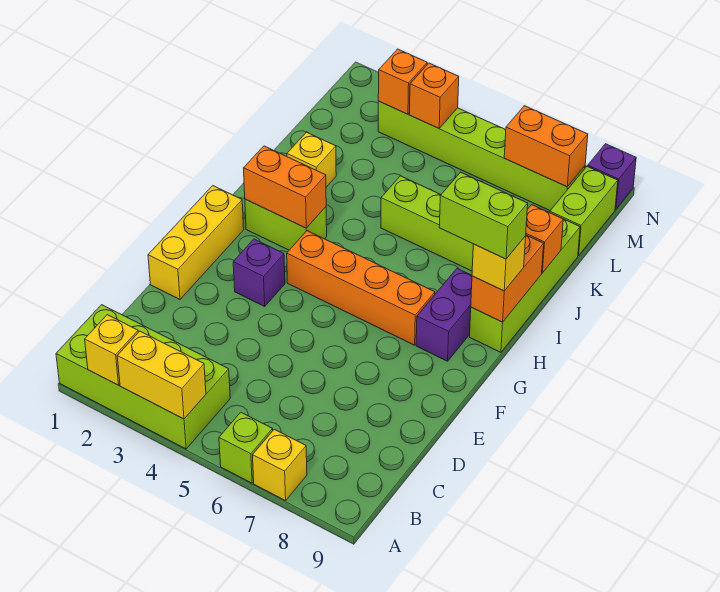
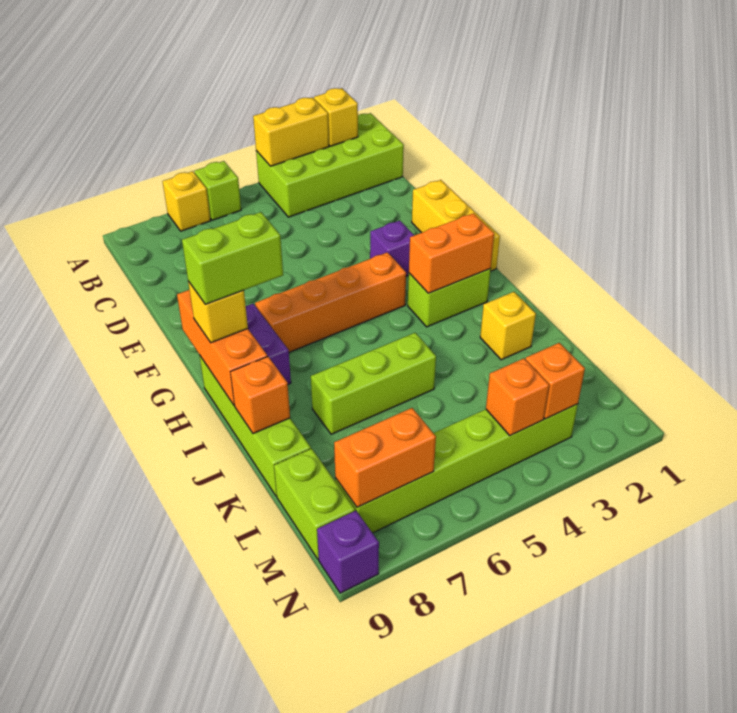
orange 1x2 brick [471,235,544,322] -> orange 1x3 brick [177,290,267,405]

